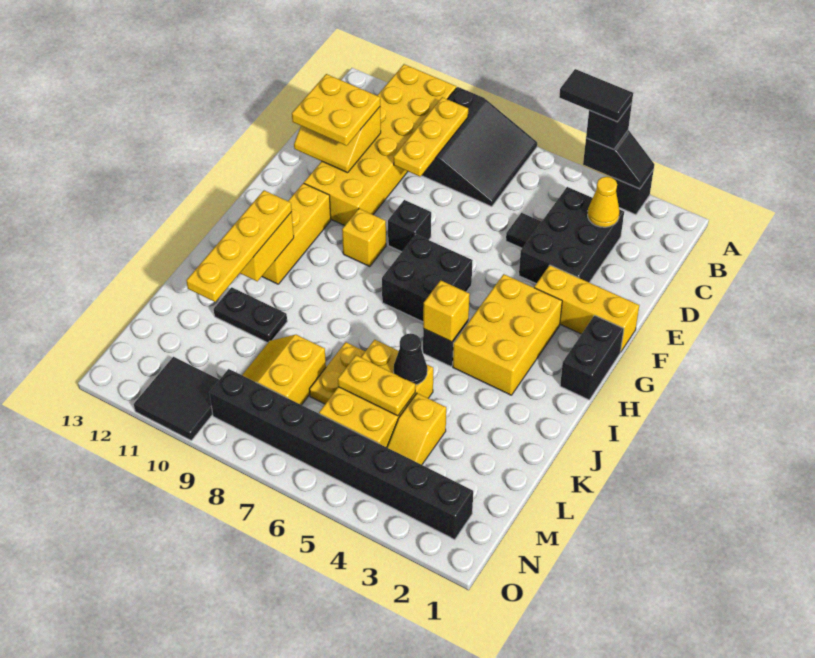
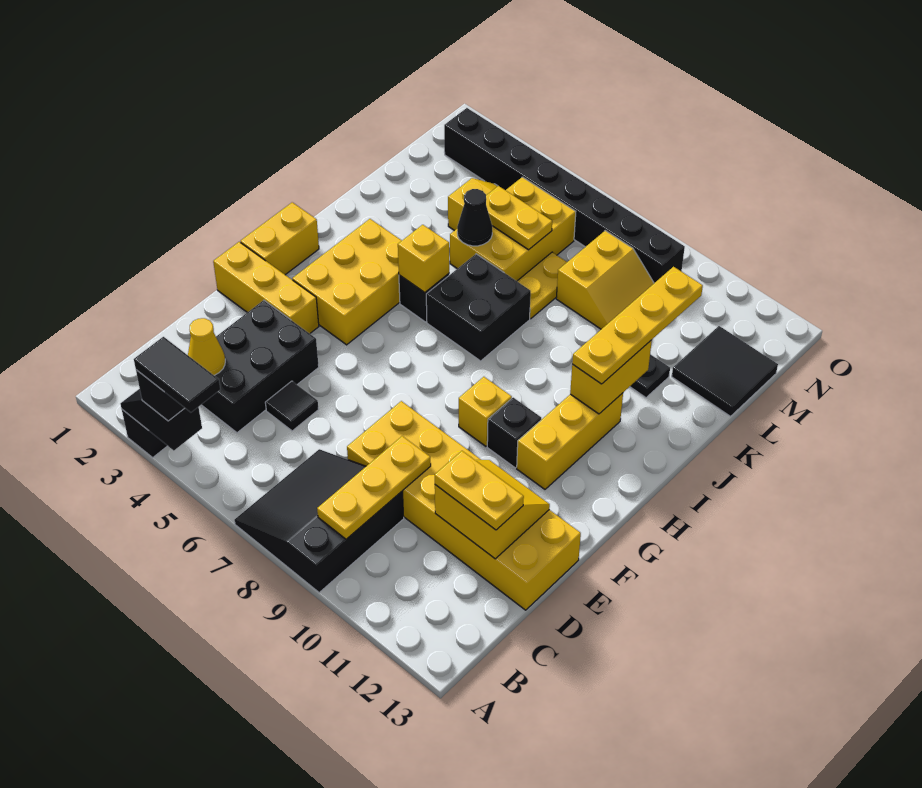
yellow 2x6 brick [304,64,456,226] -> yellow 2x6 brick turned to [347,401,581,610]
yellow 2x2 plate [292,74,380,146] -> yellow 1x2 plate [435,451,524,530]
black 1x1 brick [388,200,431,252] -> black 1x1 brick moved to [487,398,541,468]
black 1x2 brick [560,315,624,400] -> yellow 1x2 brick [241,202,319,275]
black 2x2 brick [382,234,473,322] -> black 2x2 brick moved to [426,254,531,361]
black 2x2 tile [134,357,219,440] -> black 2x2 tile moved to [672,326,778,416]

